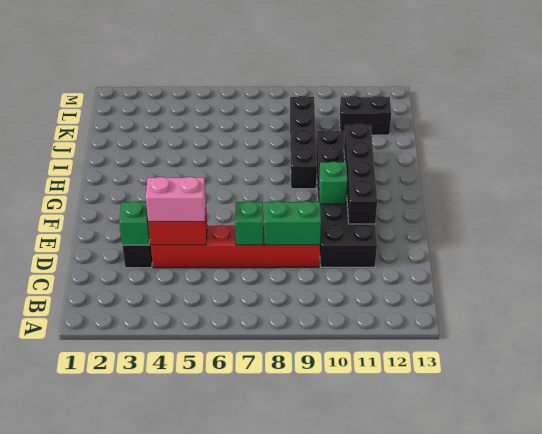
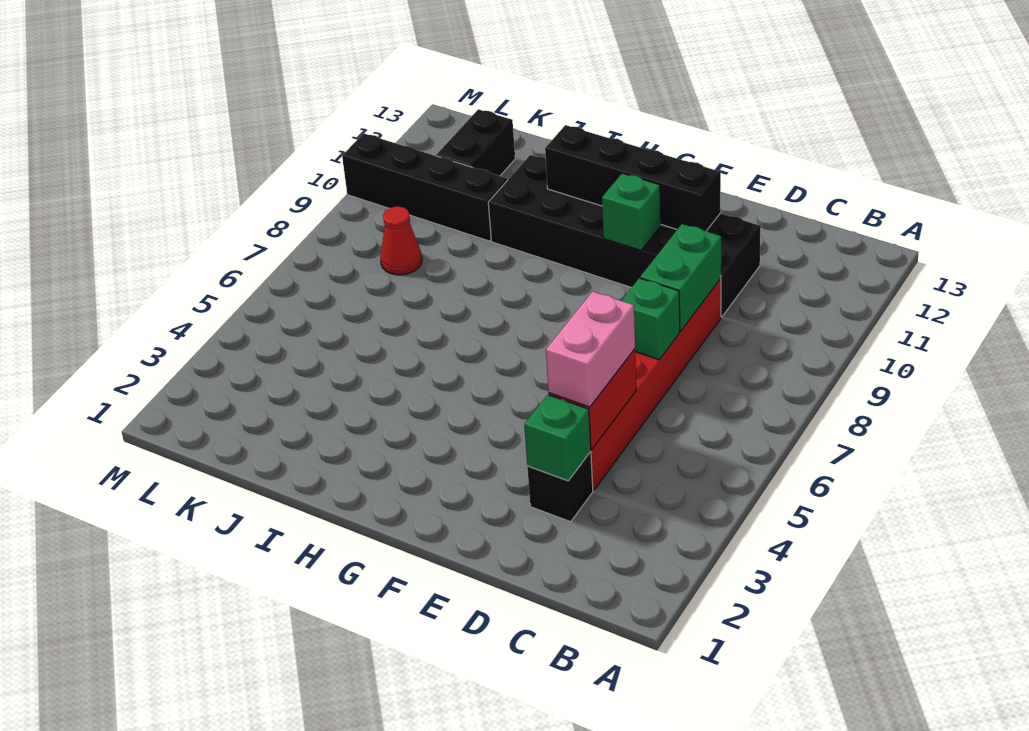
black 1x4 brick [290,96,317,189] -> black 1x4 brick moved to [342,133,507,241]
none -> red 1x1 cone [380,206,422,275]

